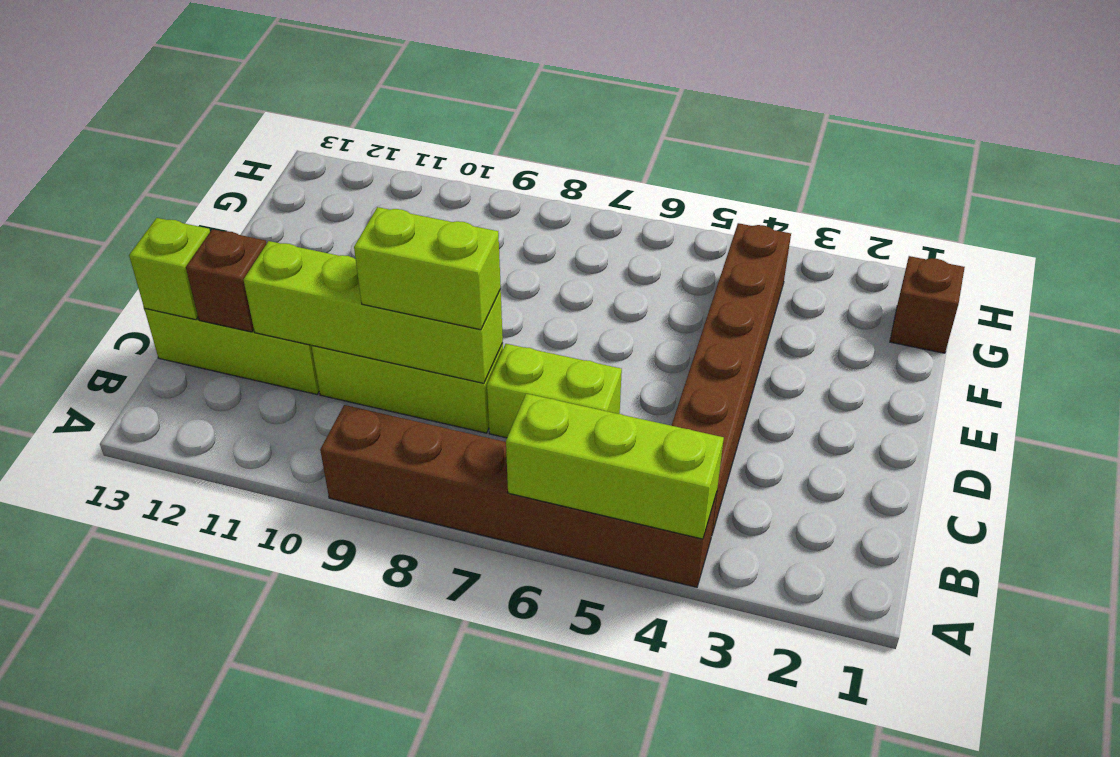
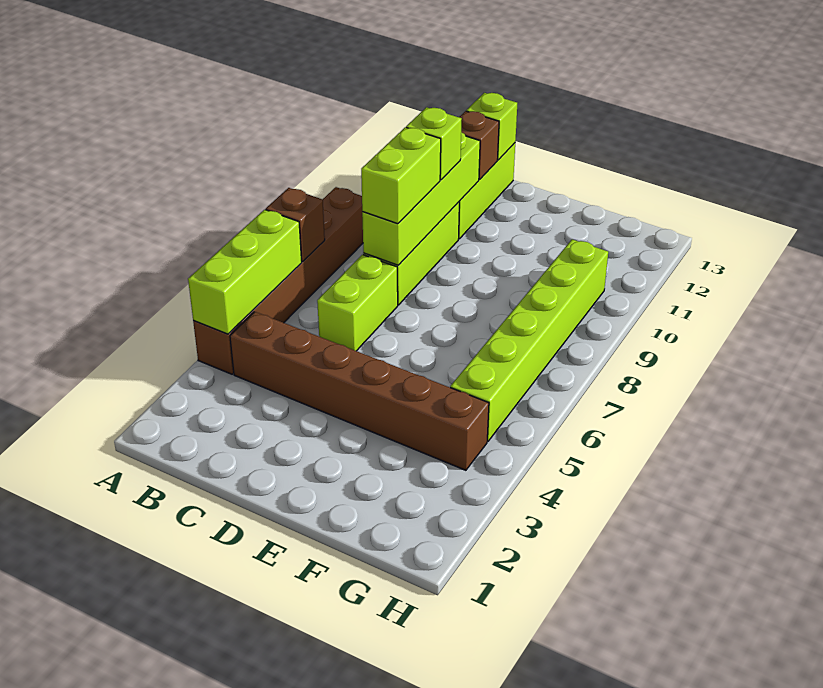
none -> lime 1x1 brick [406,107,462,180]
brown 1x1 brick [890,256,965,353] -> brown 1x1 brick moved to [266,188,325,262]
none -> lime 1x6 brick [450,239,608,441]

